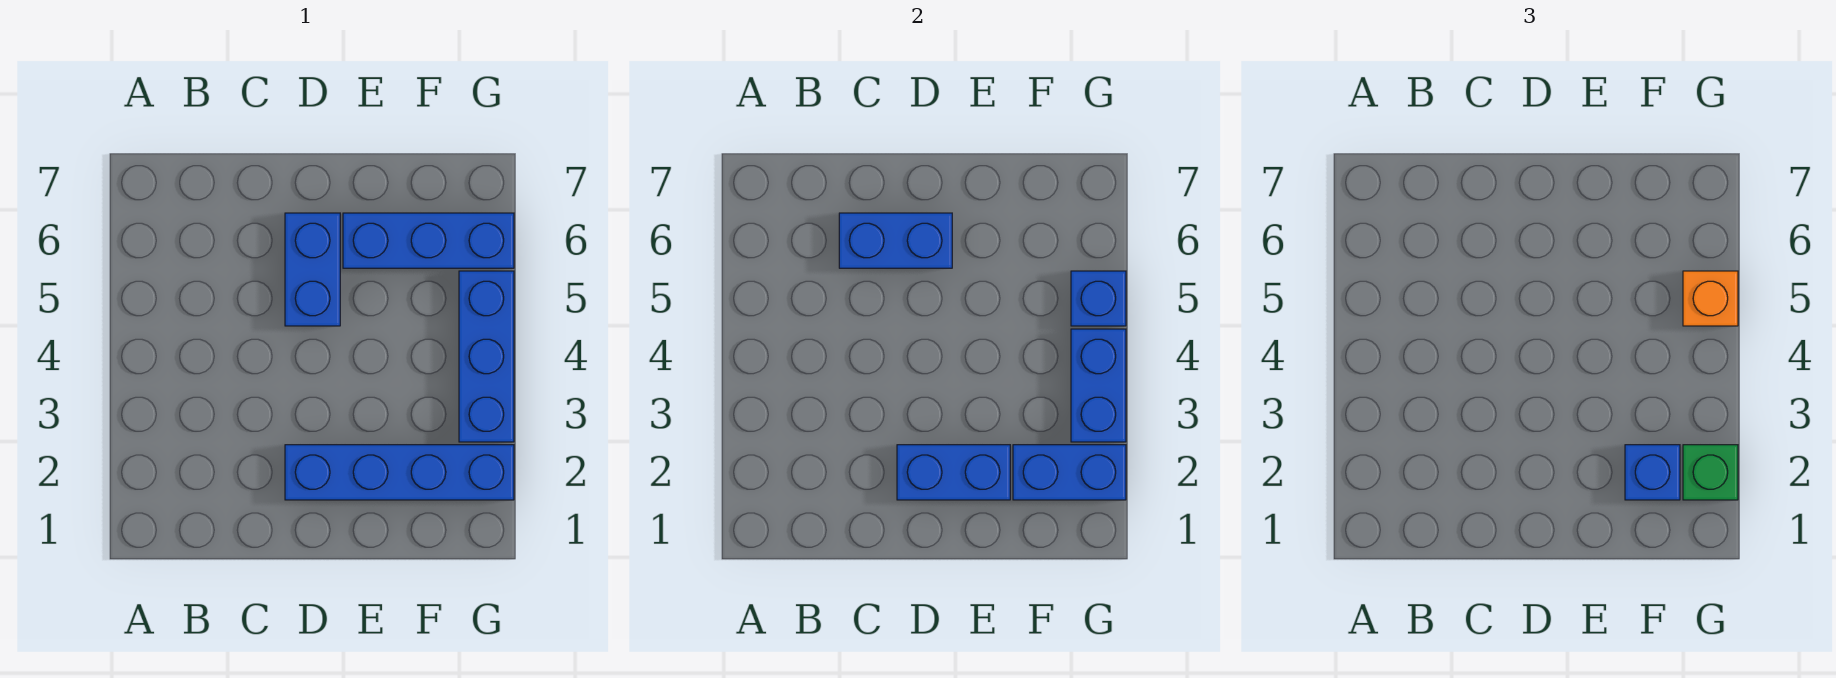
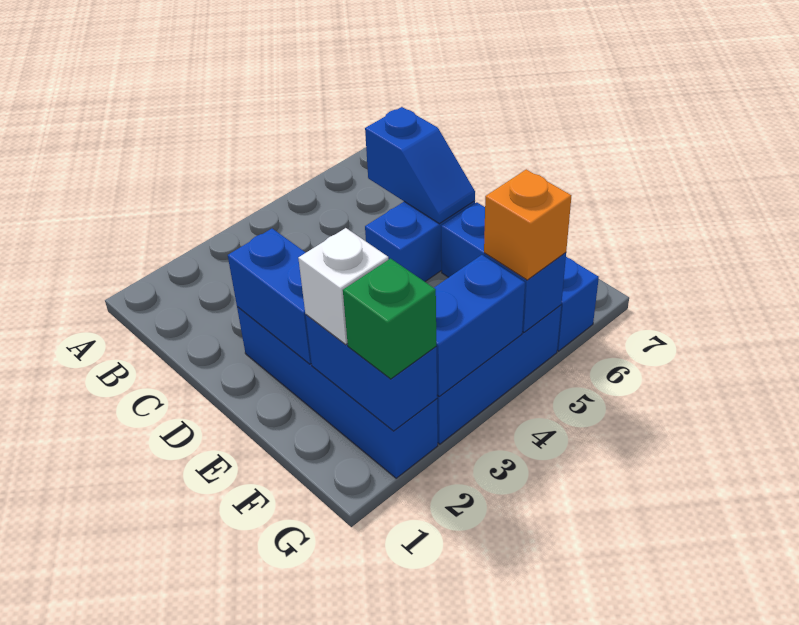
blue 1x2 brick [839,213,952,268] -> blue 1x2 slope [365,107,475,224]
blue 1x1 brick [1625,445,1680,500] -> white 1x1 brick [298,228,388,345]

